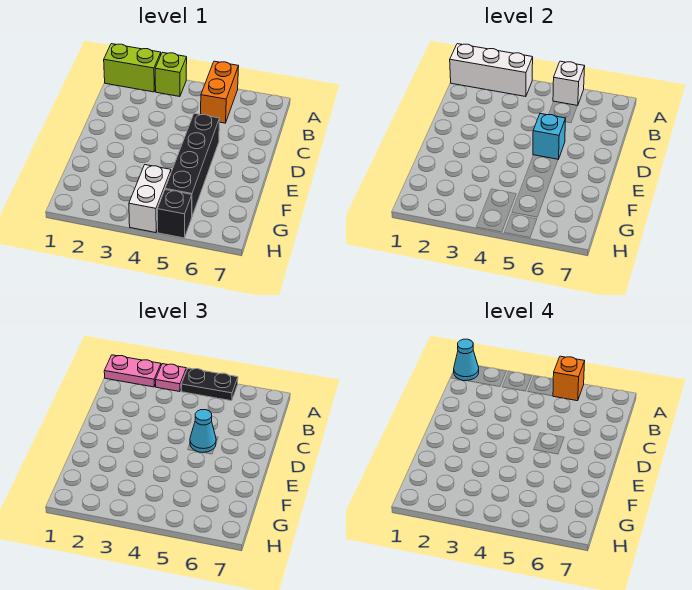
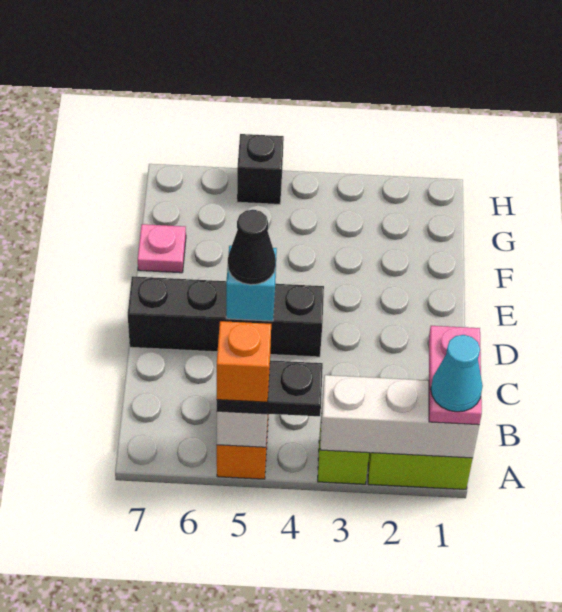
pink 1x2 plate [104,355,161,387] -> pink 1x2 plate turned to [429,326,482,425]
pink 1x1 plate [155,364,186,392] -> pink 1x1 plate moved to [138,224,186,273]
black 1x4 brick [165,114,220,216] -> black 1x4 brick turned to [128,276,324,357]
cyan 1x1 cone [190,410,216,453] -> black 1x1 cone [228,210,276,285]
white 1x2 brick [129,165,171,233] -> none

